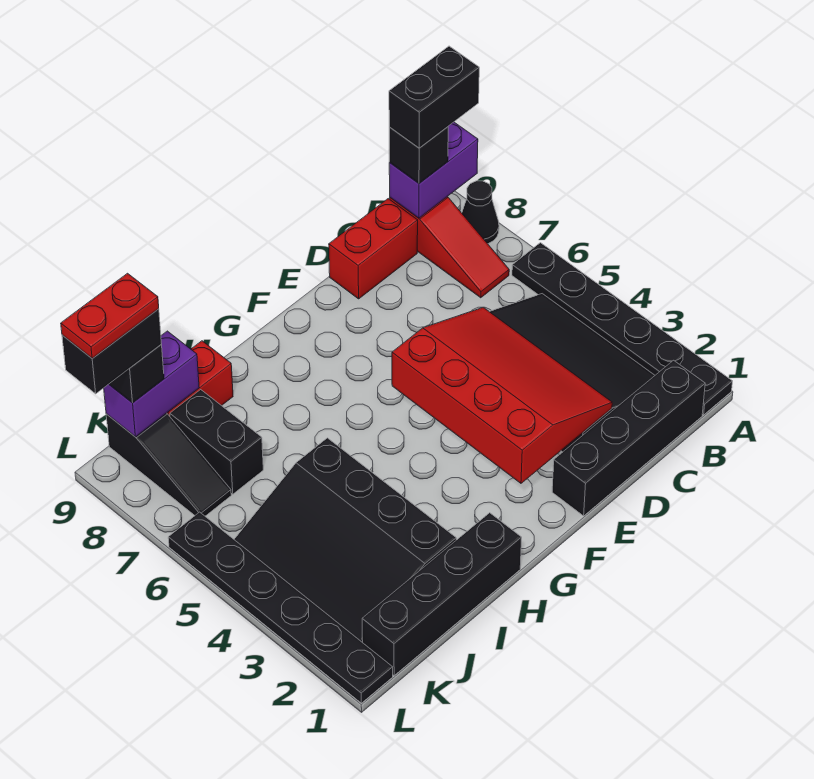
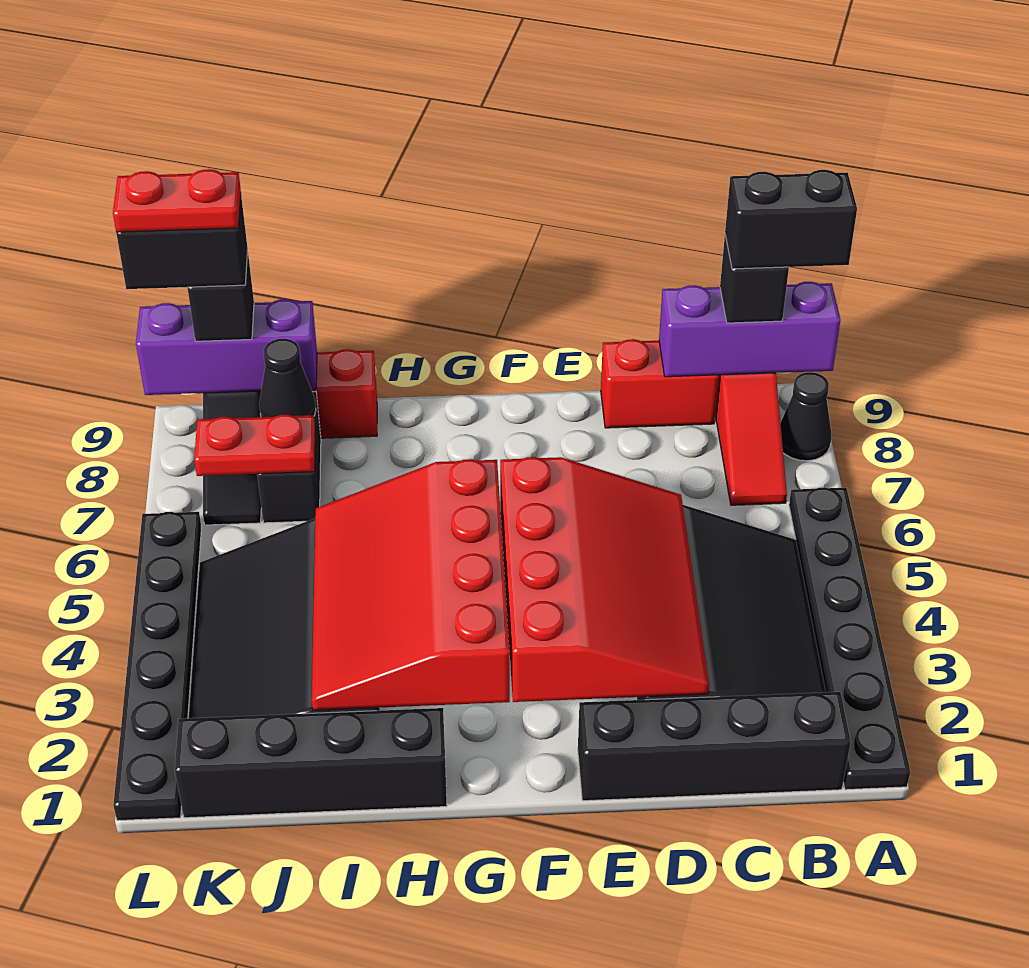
purple 1x2 brick [389,122,478,218] -> purple 1x3 brick [659,282,840,377]
none -> red 3x4 slope [312,459,510,710]
none -> red 1x2 plate [194,414,315,476]
none -> black 1x1 cone [259,339,316,417]
purple 1x2 brick [104,331,199,437] -> purple 1x3 brick [136,299,317,395]

